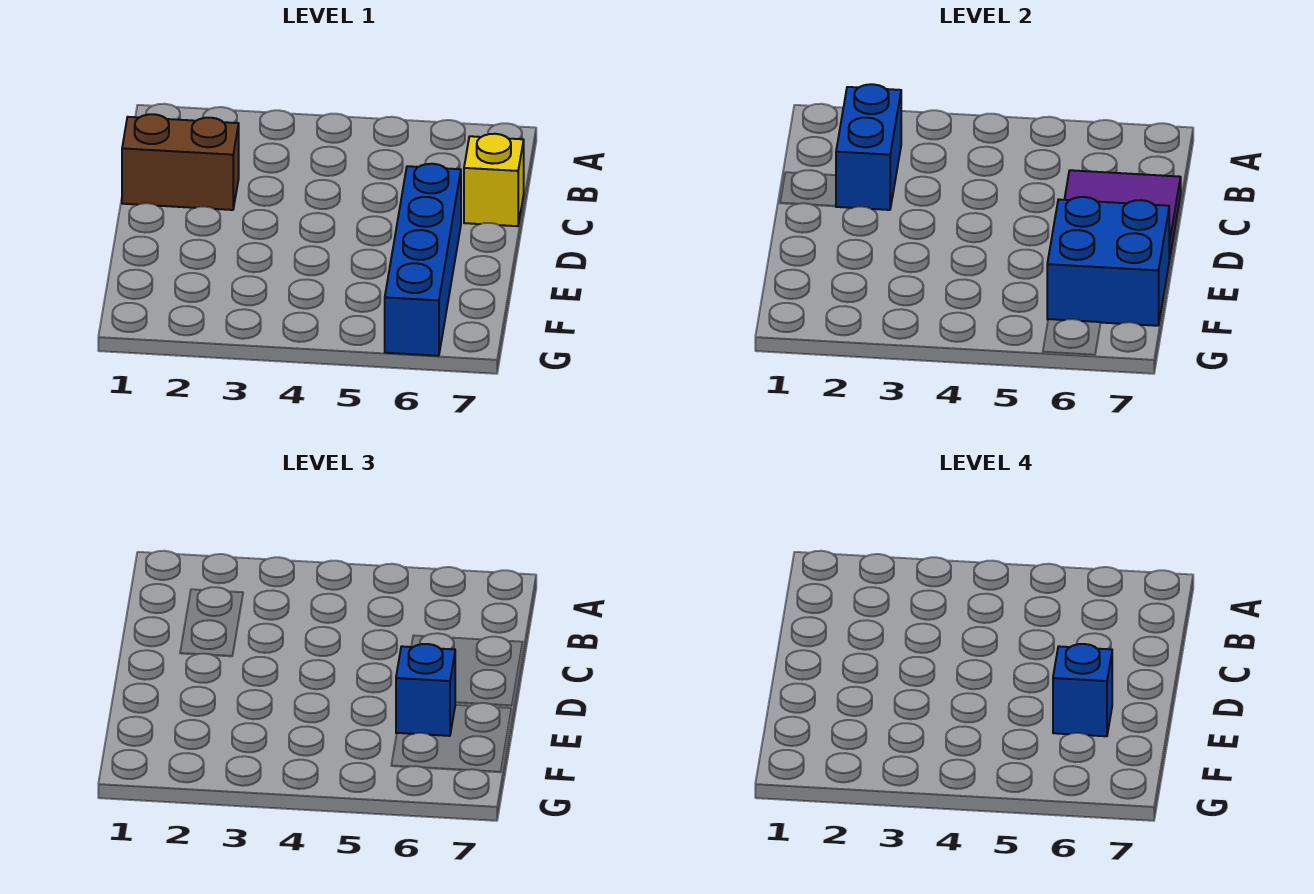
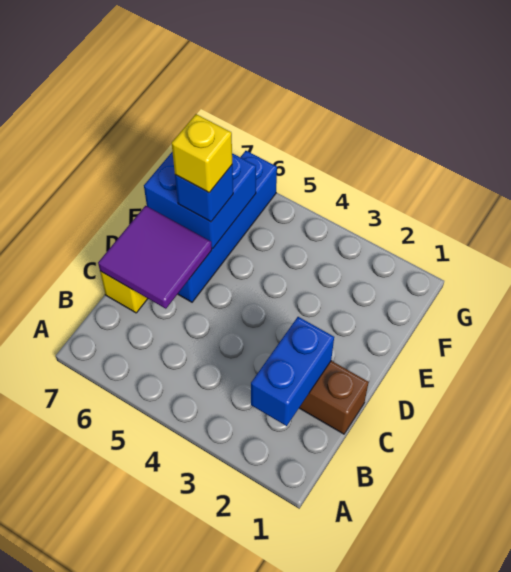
blue 1x1 brick [1053,644,1112,736] -> yellow 1x1 brick [172,114,232,193]

